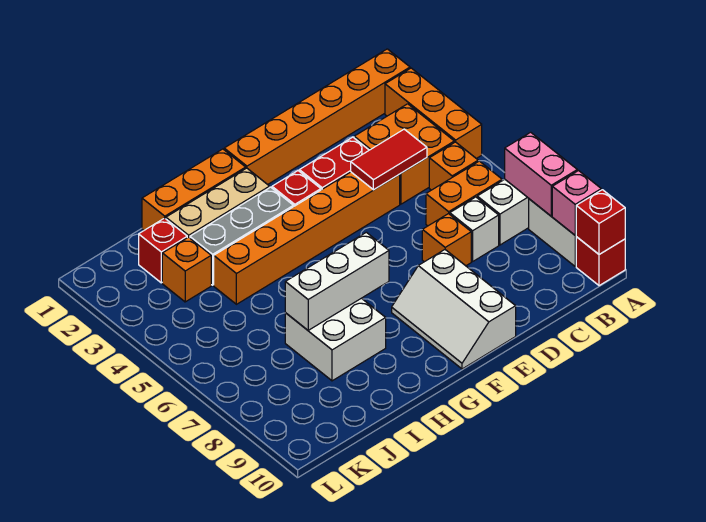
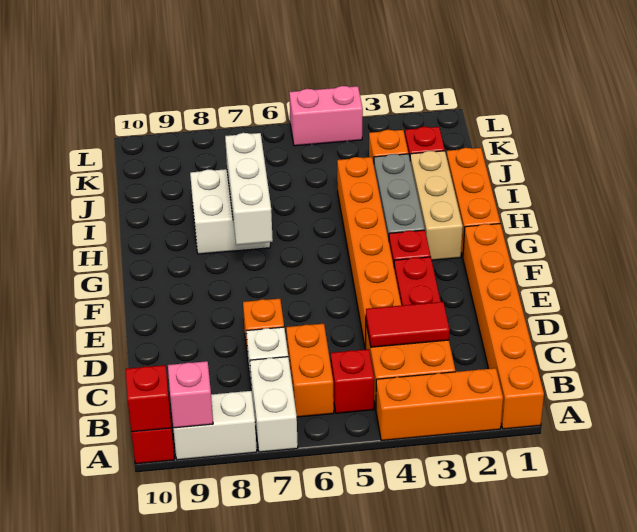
pink 1x2 brick [505,132,577,216] -> pink 1x2 brick moved to [289,86,363,146]
orange 1x1 brick [429,142,478,190] -> red 1x1 brick [331,349,374,413]
red 1x2 tile [351,129,427,190] -> red 1x2 tile turned to [366,302,450,347]
white 2x3 slope [392,250,516,369] -> none

